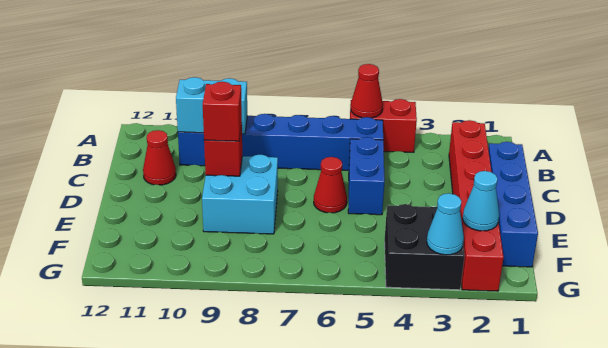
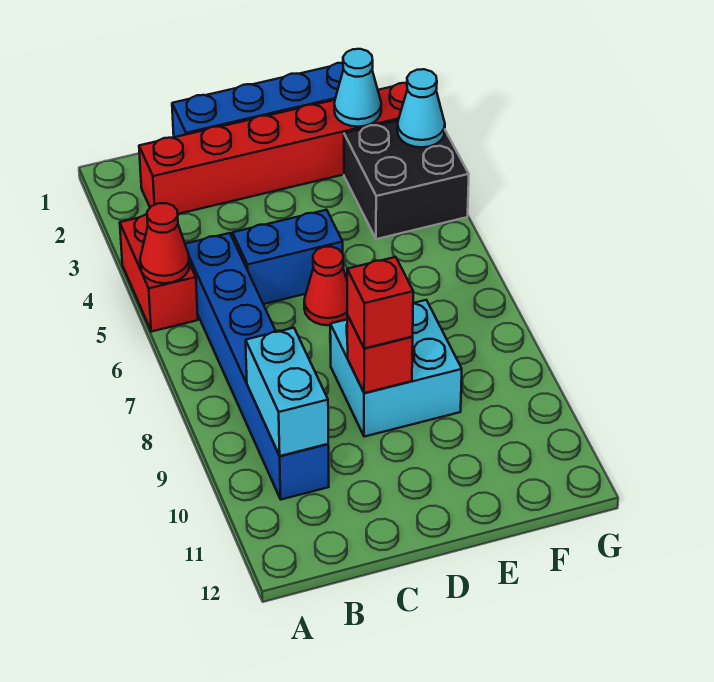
red 1x1 cone [143,130,176,185] -> none

